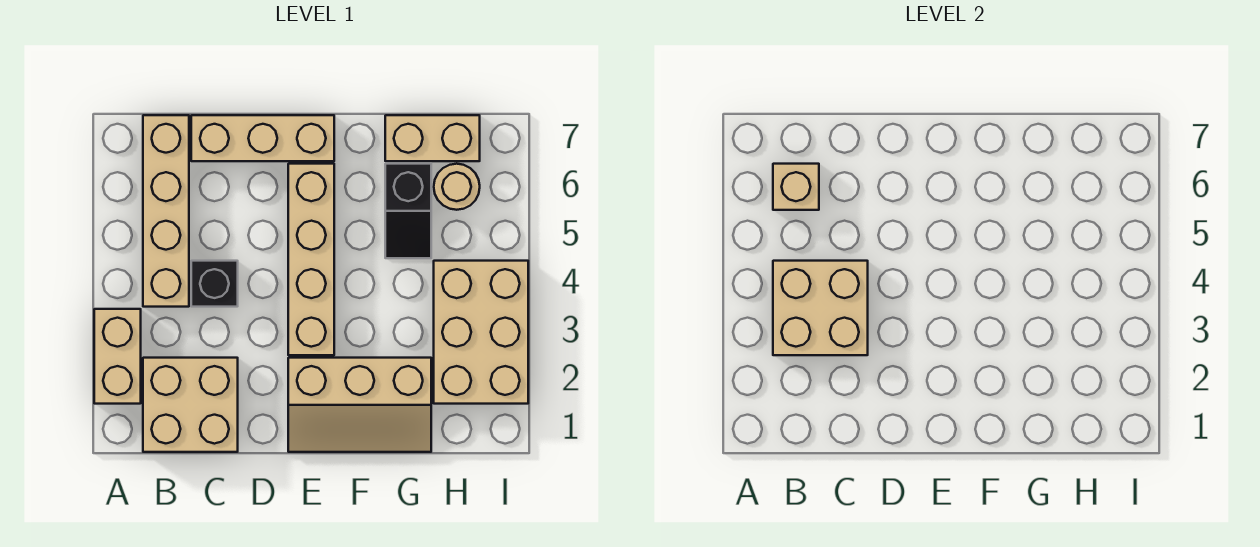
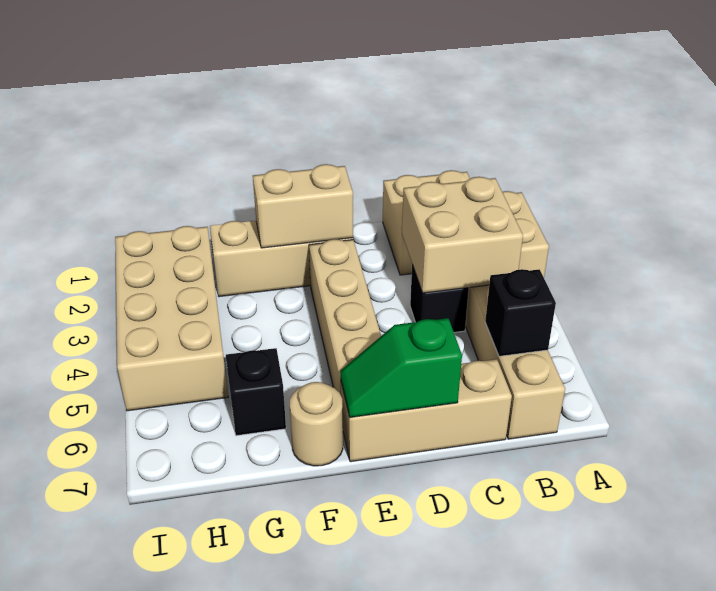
tan 1x1 brick [773,164,819,210] -> black 1x1 brick [485,269,556,356]
none -> green 1x2 slope [340,318,462,417]
tan 1x2 brick [385,115,480,161] -> tan 1x2 brick moved to [253,164,353,248]
tan 2x3 brick [434,261,528,404] -> tan 2x4 brick [115,226,228,411]
tan 1x1 round brick [434,164,480,210] -> tan 1x1 round brick moved to [290,382,343,466]

